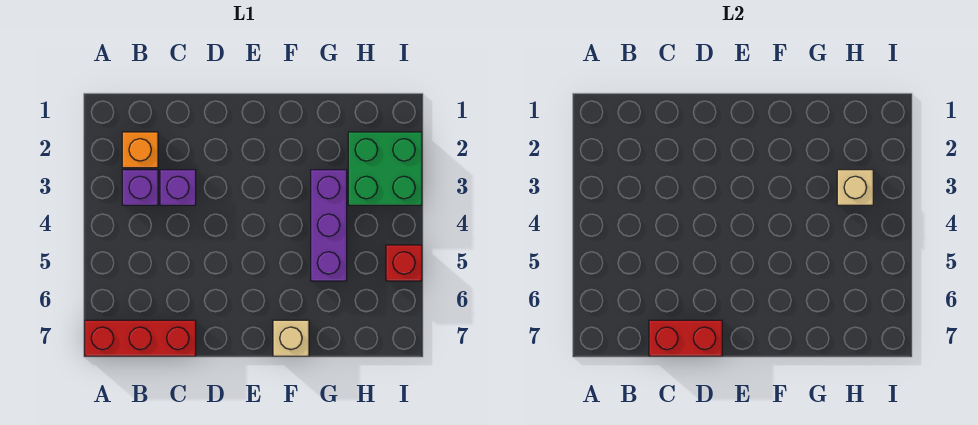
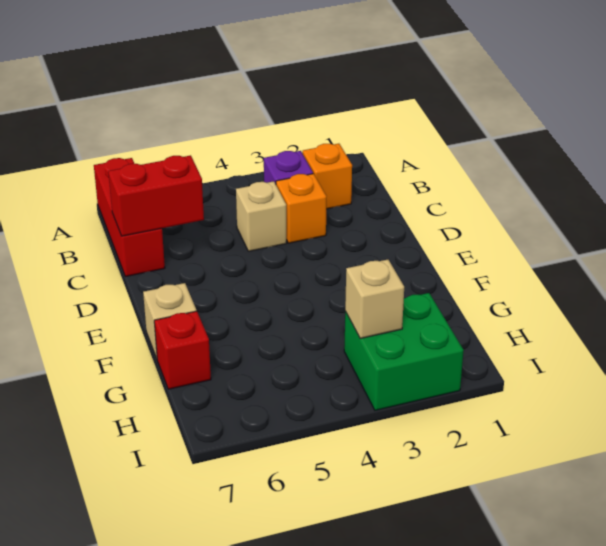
purple 1x1 brick [160,170,196,205] -> orange 1x1 brick [276,174,326,243]
none -> tan 1x1 brick [236,181,286,251]
red 1x2 brick [649,320,722,356] -> red 1x2 brick turned to [108,155,204,236]
purple 1x3 brick [311,170,347,281] -> none
red 1x1 brick [386,245,422,281] -> red 1x1 brick moved to [154,311,211,389]

